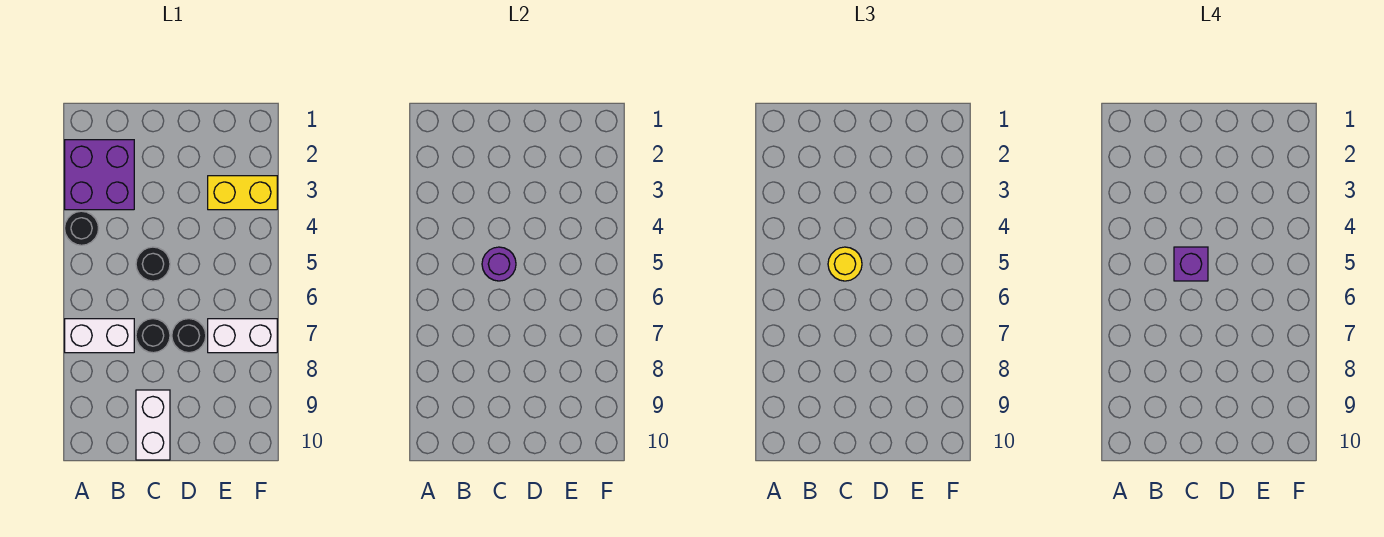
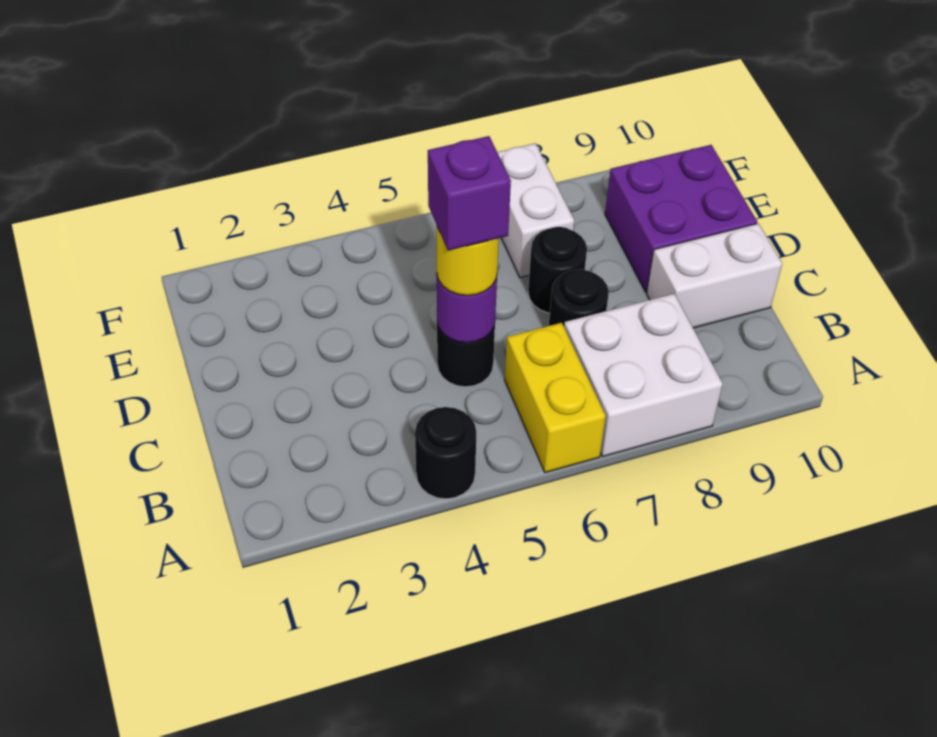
purple 2x2 brick [65,140,134,210] -> purple 2x2 brick moved to [605,145,757,292]
white 1x2 brick [65,319,134,353] -> white 2x2 brick [564,294,723,457]
yellow 1x2 brick [208,176,277,210] -> yellow 1x2 brick moved to [505,323,606,473]

